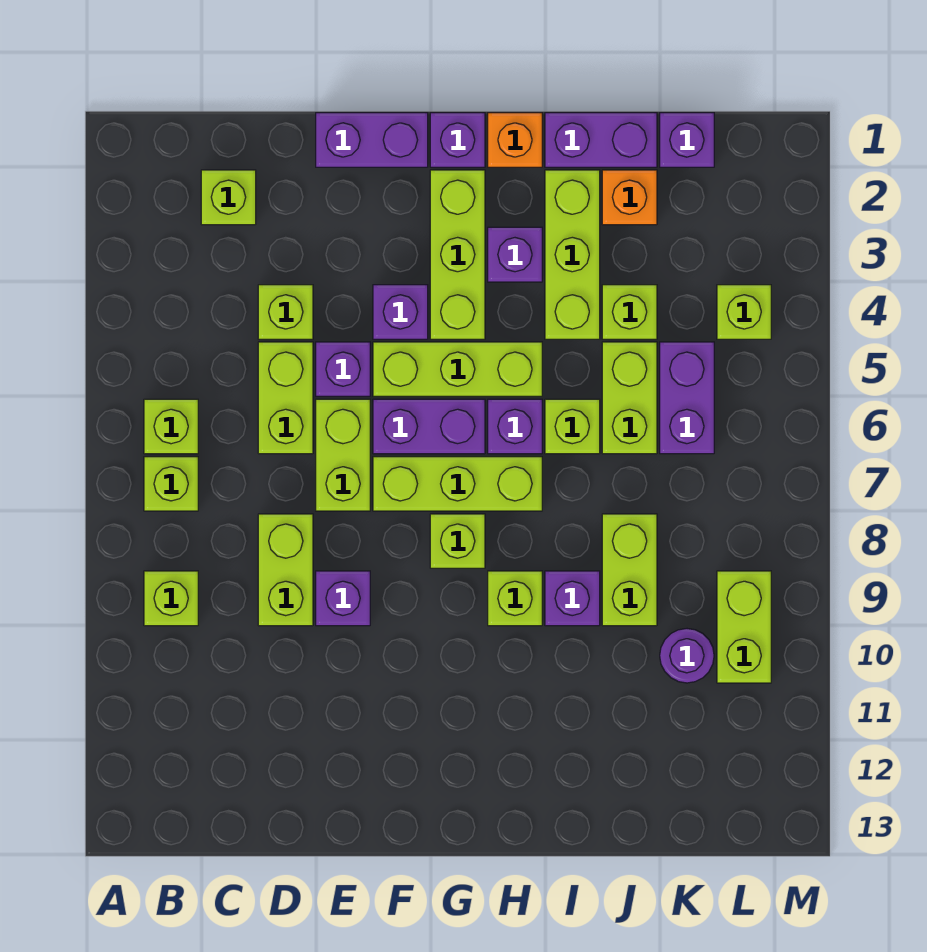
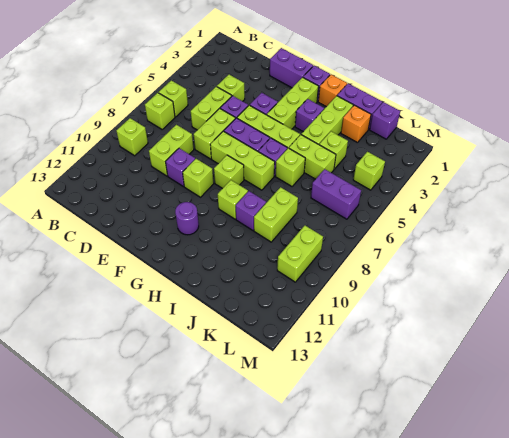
lime 1x1 brick [201,170,256,225] -> lime 1x1 brick moved to [183,159,214,197]
lime 1x2 brick [602,342,657,454] -> lime 1x2 brick turned to [289,135,336,179]
purple 1x2 brick [660,342,714,454] -> purple 1x2 brick turned to [311,169,361,219]
purple 1x1 round brick [660,629,714,683] -> purple 1x1 round brick moved to [175,202,199,235]

